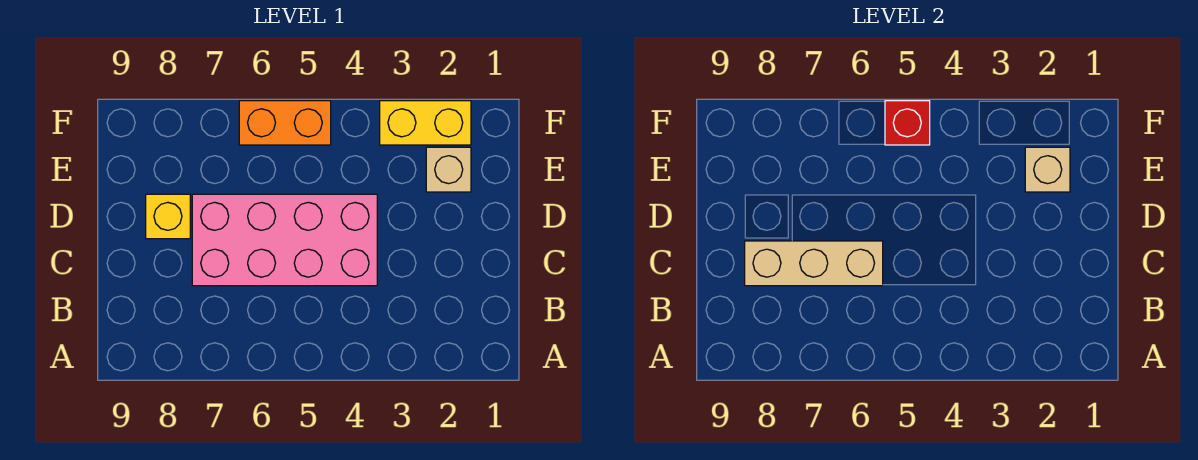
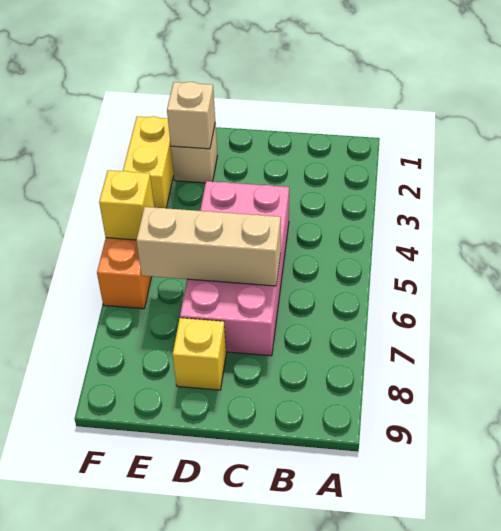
tan 1x3 brick [745,241,883,286] -> tan 1x3 brick turned to [137,207,281,286]
red 1x1 brick [885,101,930,145] -> yellow 1x1 brick [99,170,154,240]

